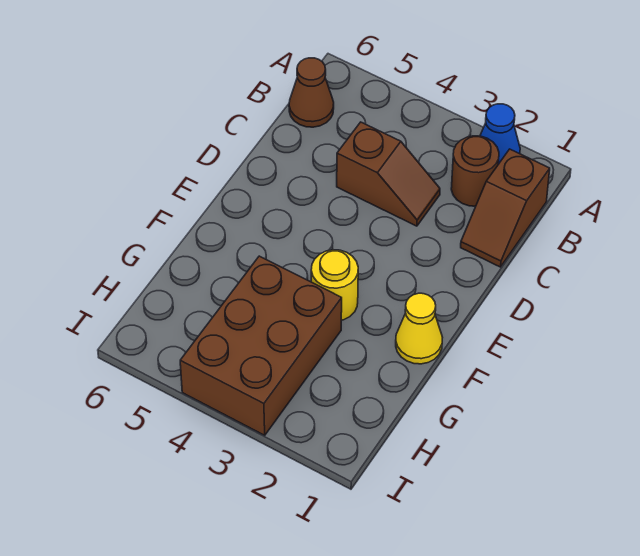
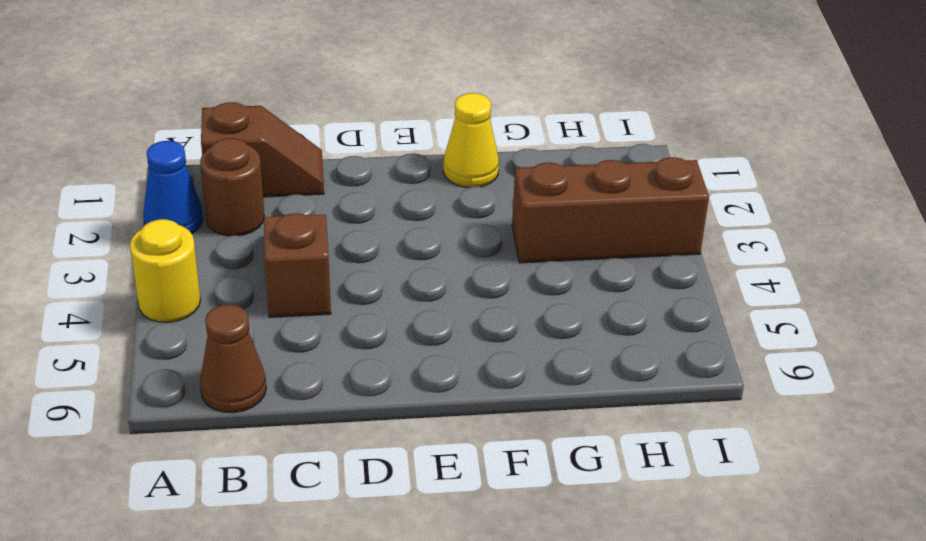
yellow 1x1 round brick [311,250,358,320] -> yellow 1x1 round brick moved to [130,219,200,322]
brown 2x3 brick [180,256,342,435] -> brown 1x3 brick [512,157,709,263]

